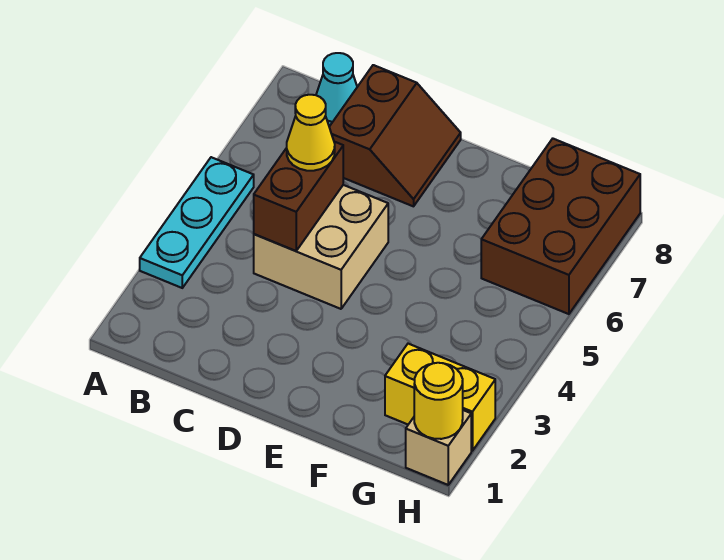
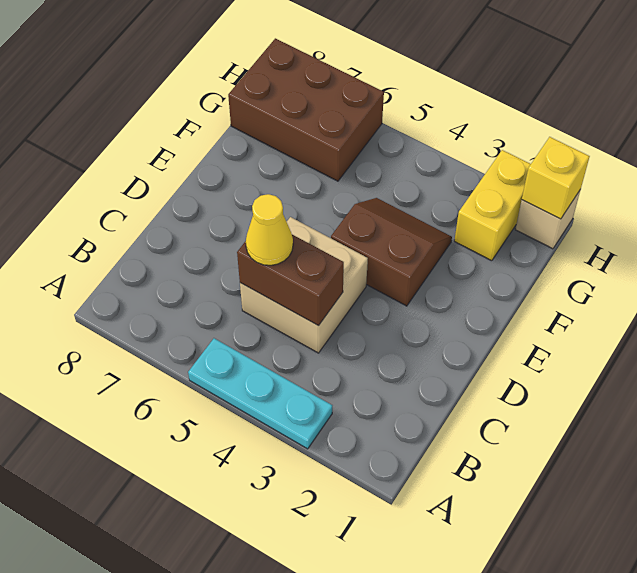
cyan 1x1 cone [316,53,357,127] -> none
brown 2x2 slope [329,65,461,206] -> brown 2x2 slope moved to [331,198,452,306]
yellow 1x1 round brick [414,363,463,439] -> yellow 1x1 brick [522,137,590,219]

